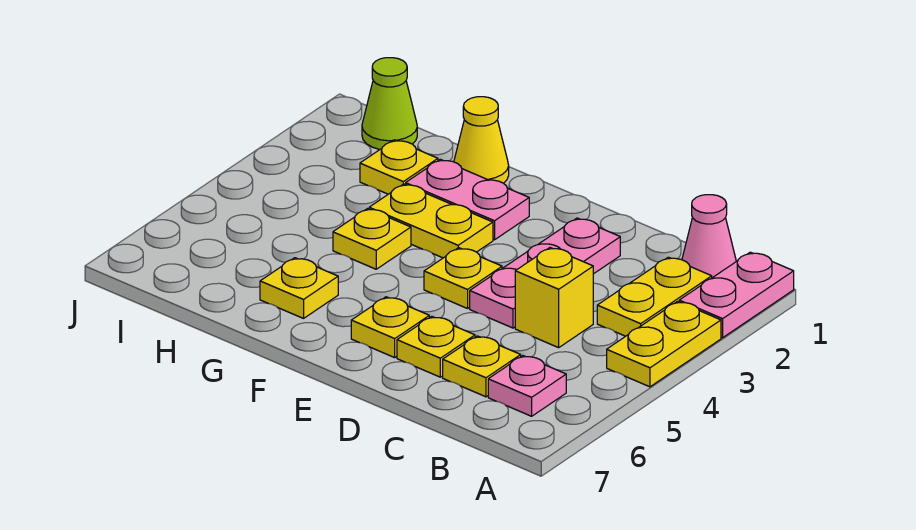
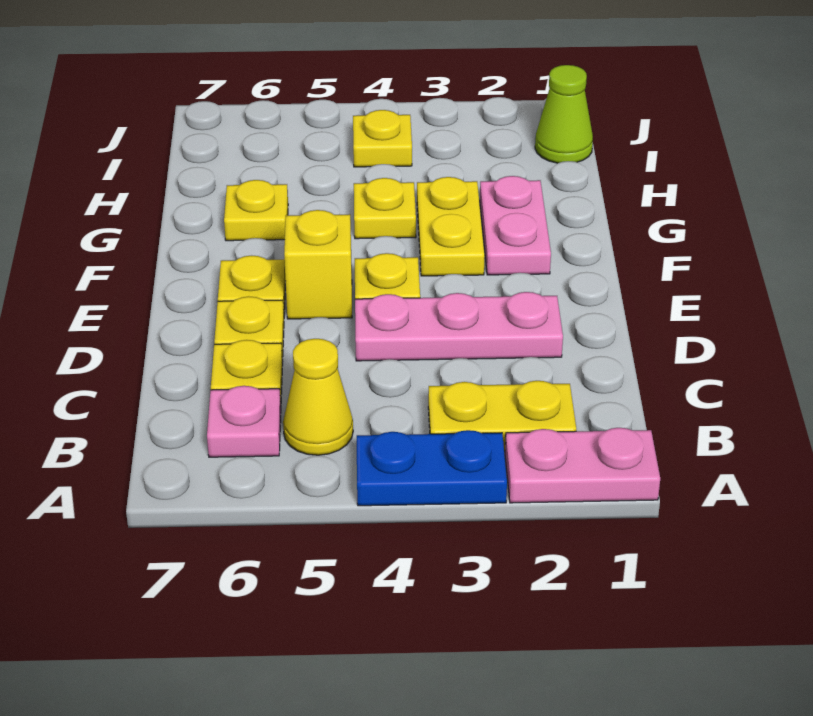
yellow 1x2 plate [607,301,721,387] -> blue 1x2 plate [357,430,507,506]
pink 1x1 cone [682,195,736,278] -> none
yellow 1x1 brick [515,248,593,348] -> yellow 1x1 brick moved to [284,210,352,319]
yellow 1x1 cone [454,97,509,183] -> yellow 1x1 cone moved to [283,339,353,455]
yellow 1x1 plate [360,140,438,194] -> yellow 1x1 plate moved to [353,110,412,167]

